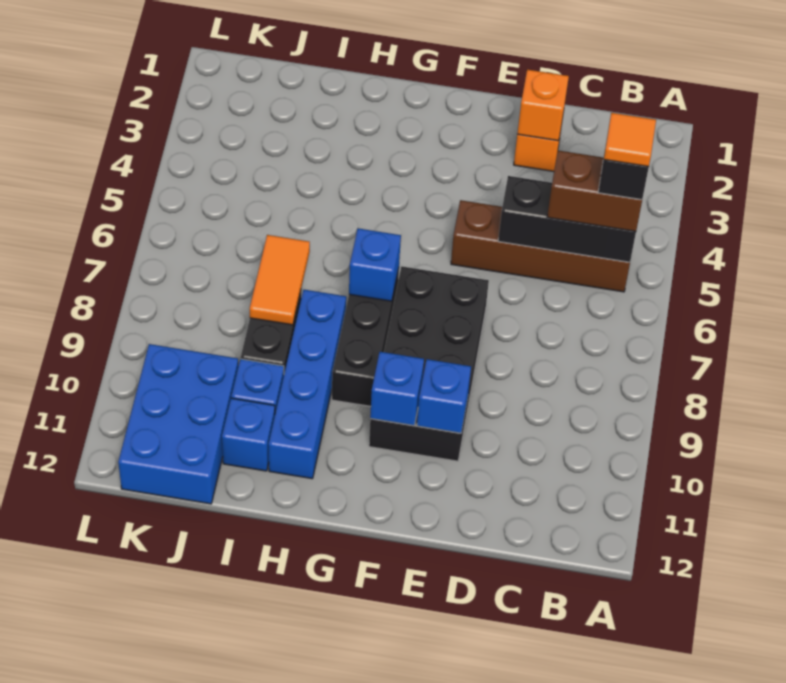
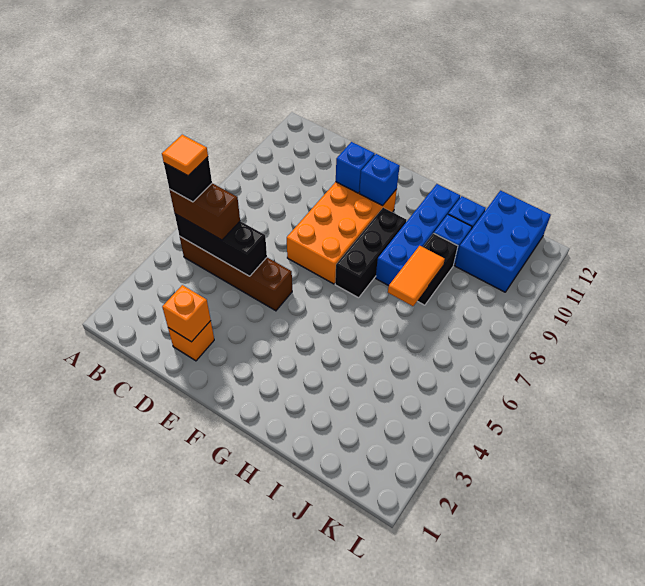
black 2x4 brick [369,266,489,461] -> orange 2x4 brick [287,182,397,284]
blue 1x1 brick [349,228,401,301] -> none

